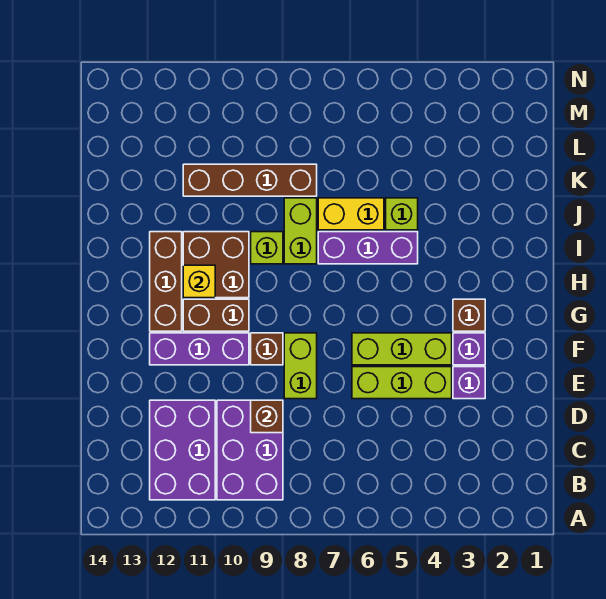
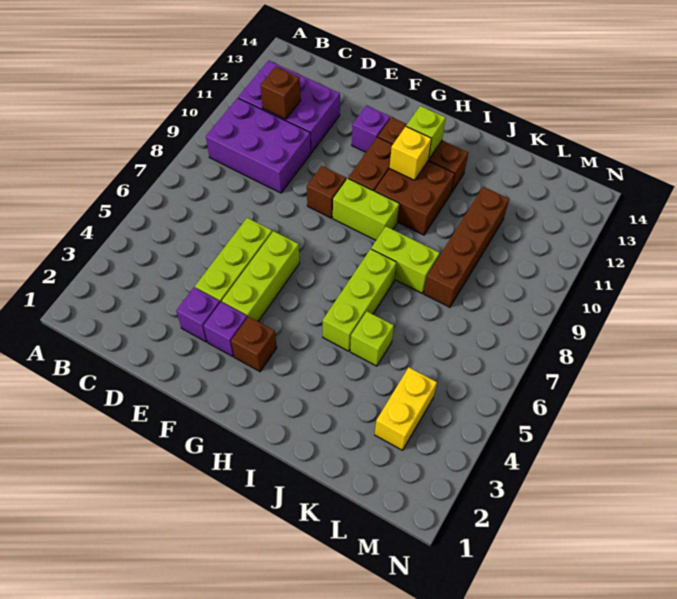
brown 1x1 brick [251,400,283,433] -> brown 1x1 brick moved to [260,67,301,119]
lime 1x2 brick [284,333,317,399] -> lime 1x2 brick moved to [333,179,399,240]
purple 1x3 brick [150,333,249,365] -> purple 1x1 brick [352,106,390,152]
purple 1x3 brick [318,232,418,264] -> lime 1x3 brick [323,249,397,351]
lime 1x1 brick [251,232,283,264] -> lime 1x1 brick moved to [406,106,446,160]
yellow 1x2 brick [318,198,384,230] -> yellow 1x2 brick moved to [375,368,437,450]

